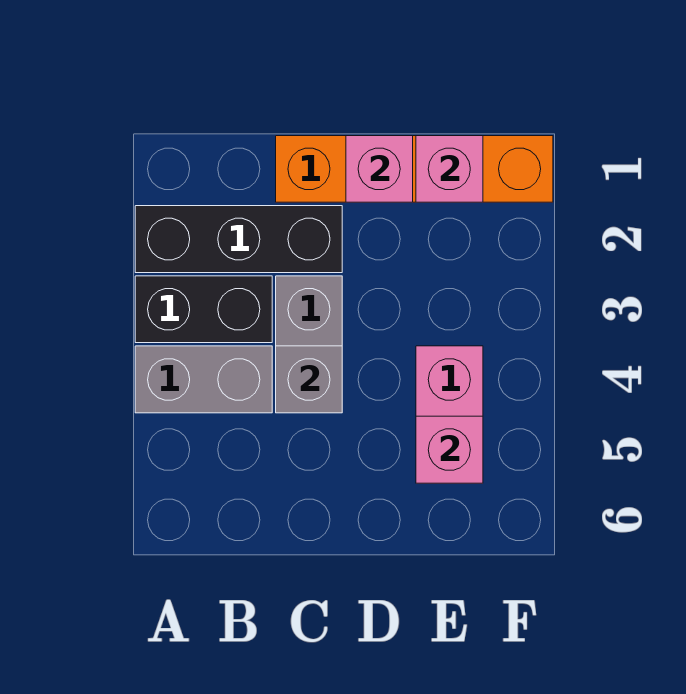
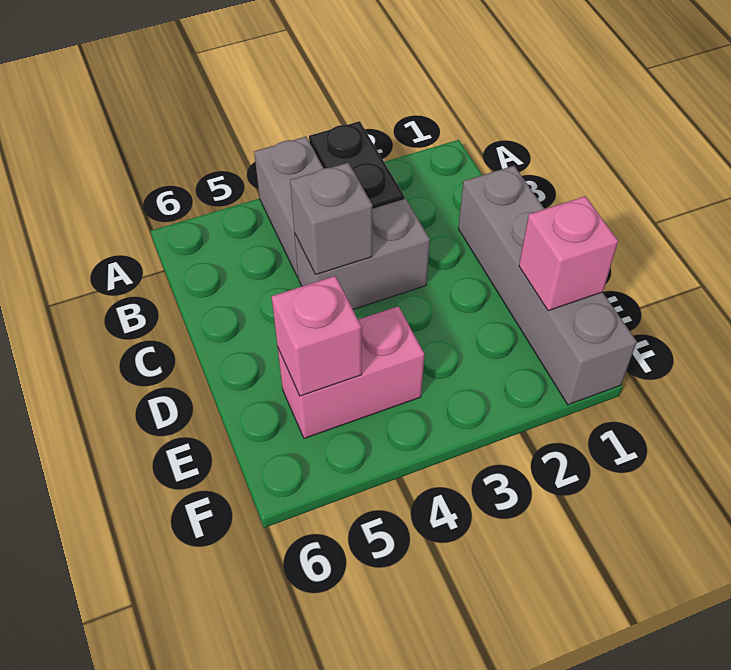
black 1x3 brick [135,206,342,273] -> none
orange 1x4 brick [276,136,553,202] -> grey 1x4 brick [458,166,637,405]
pink 1x1 brick [346,136,413,202] -> none

